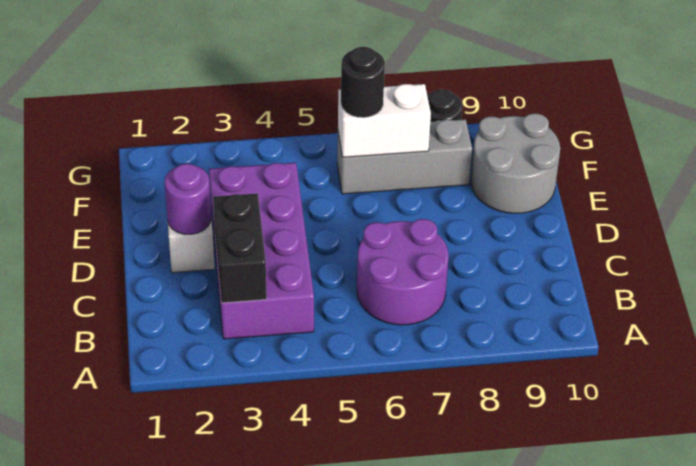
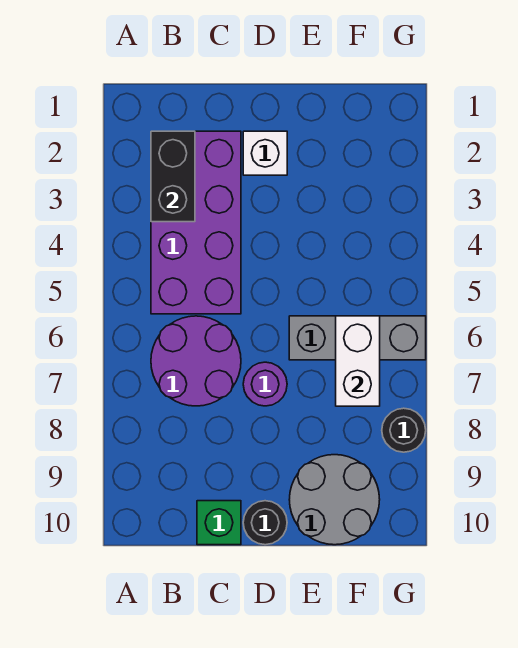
purple 2x4 brick [209,163,314,339] -> purple 2x4 brick turned to [151,131,241,314]
black 1x2 brick [213,193,267,303] -> black 1x2 brick turned to [151,131,195,222]
none -> green 1x1 brick [197,501,241,545]
purple 1x1 round brick [165,164,211,234] -> purple 1x1 round brick moved to [243,362,287,406]
grey 1x3 brick [337,119,472,194] -> grey 1x3 brick turned to [289,316,426,360]
black 1x1 round brick [341,47,385,118] -> black 1x1 round brick moved to [243,501,287,545]

